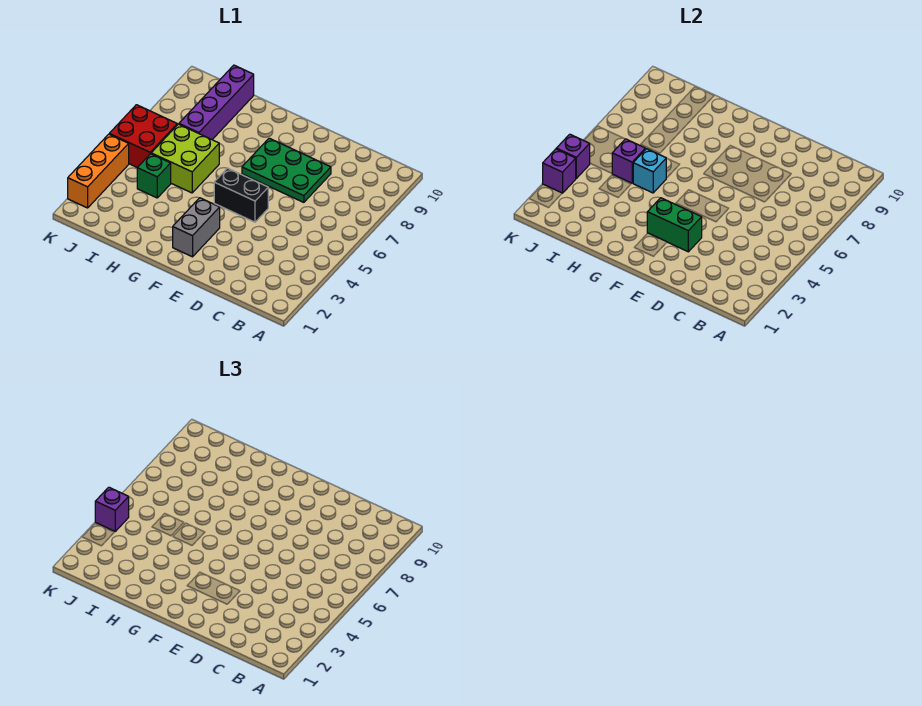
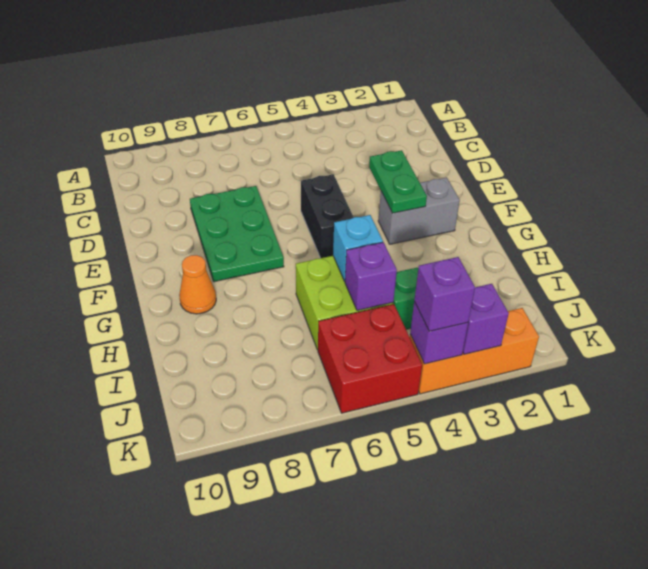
green 1x2 brick [647,198,702,252] -> green 1x2 plate [369,150,427,213]
none -> orange 1x1 cone [179,255,216,314]
purple 1x4 brick [179,65,254,139] -> none

